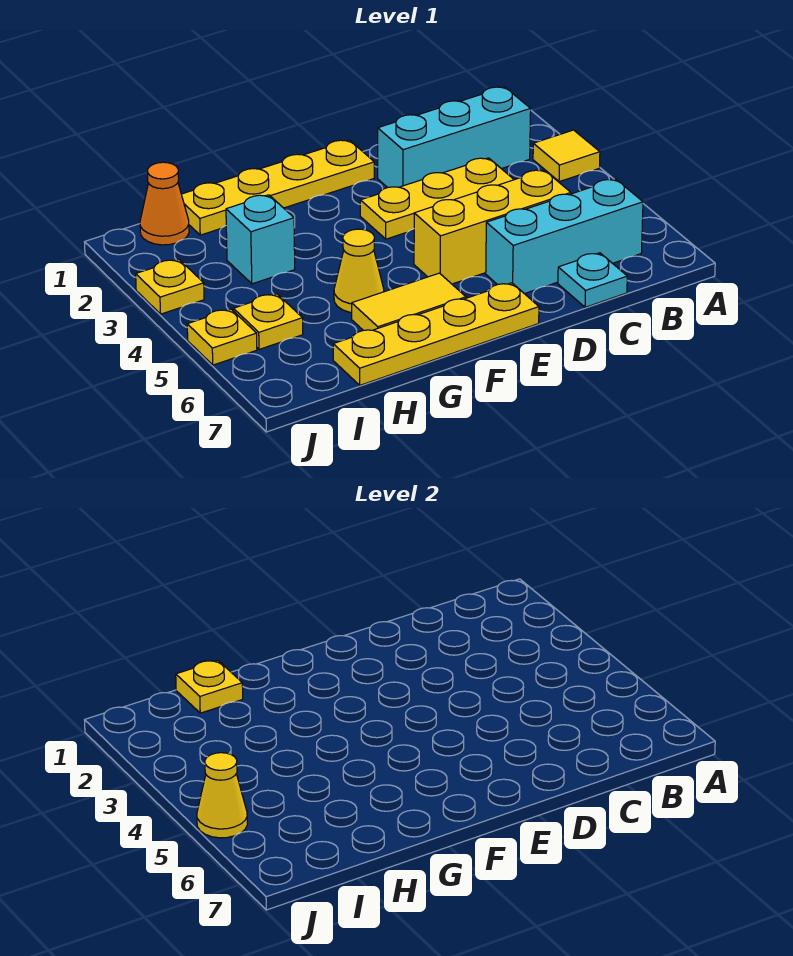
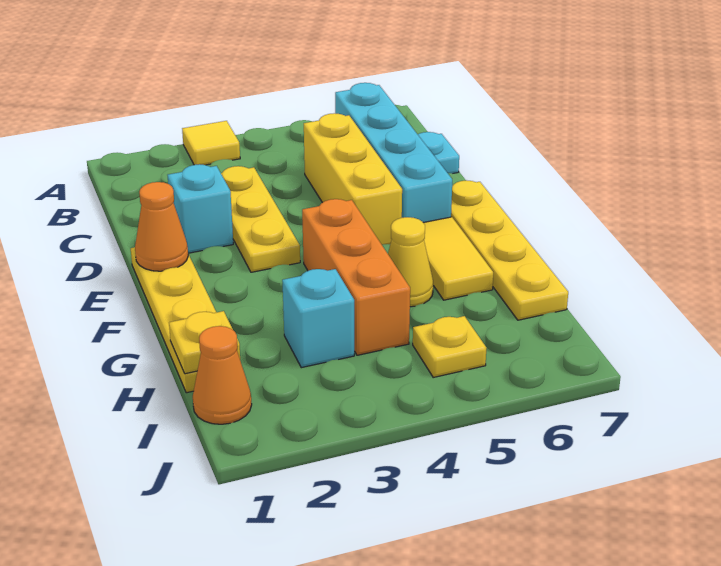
cyan 1x3 brick [378,87,531,188] -> cyan 1x1 brick [168,164,233,253]
cyan 1x3 brick [486,179,643,294] -> cyan 1x4 brick [335,83,452,222]
none -> orange 1x1 cone [135,182,188,271]
none -> orange 1x3 brick [302,199,410,355]
yellow 1x1 plate [136,260,204,314] -> none
yellow 1x1 plate [187,309,257,365] -> none
yellow 1x1 cone [197,753,247,838] -> none

